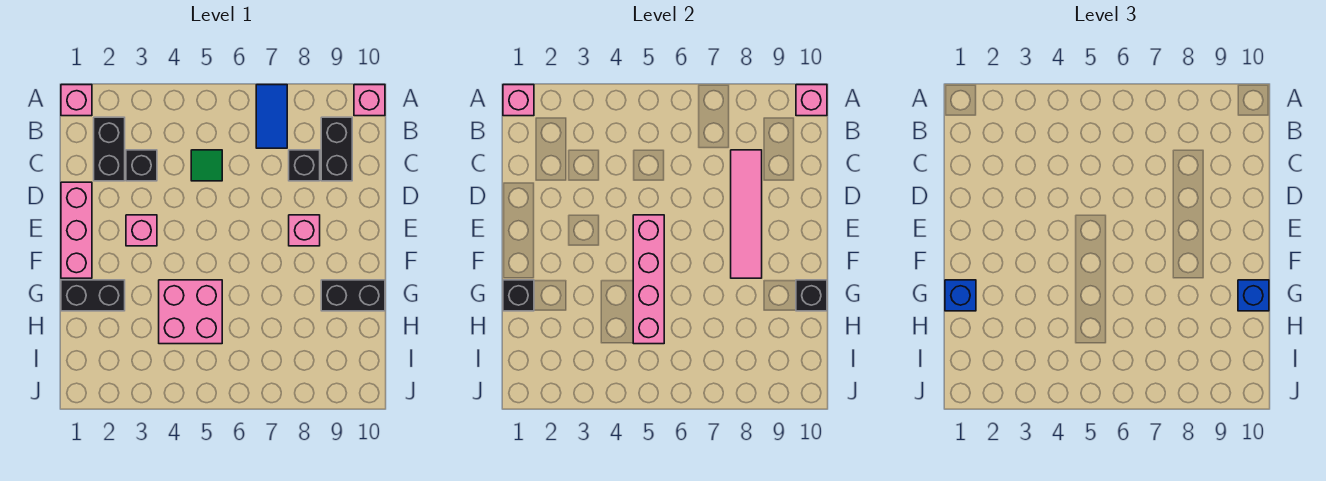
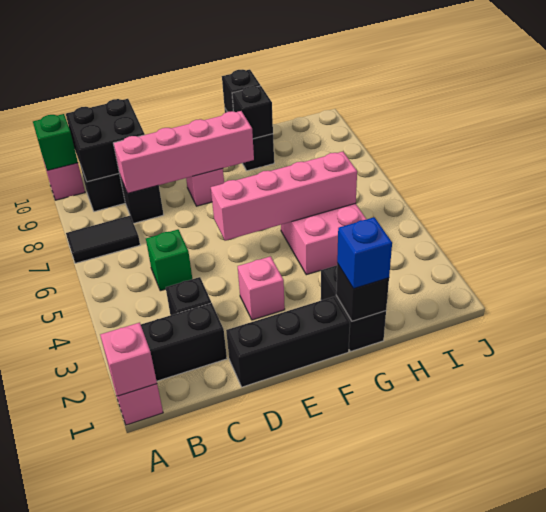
blue 1x2 tile [256,85,287,148] -> black 1x2 tile [66,216,140,263]
pink 1x1 brick [796,85,827,116] -> green 1x1 brick [33,114,78,171]
none -> black 2x2 brick [66,99,145,182]
green 1x1 tile [191,150,222,181] -> green 1x1 brick [146,230,192,291]
pink 1x4 tile [731,150,762,278] -> pink 1x4 brick [113,111,254,193]
pink 1x3 brick [61,182,92,278] -> black 1x3 brick [226,297,350,387]
none -> black 1x1 brick [232,86,273,139]
blue 1x1 brick [1238,280,1269,311] -> none

